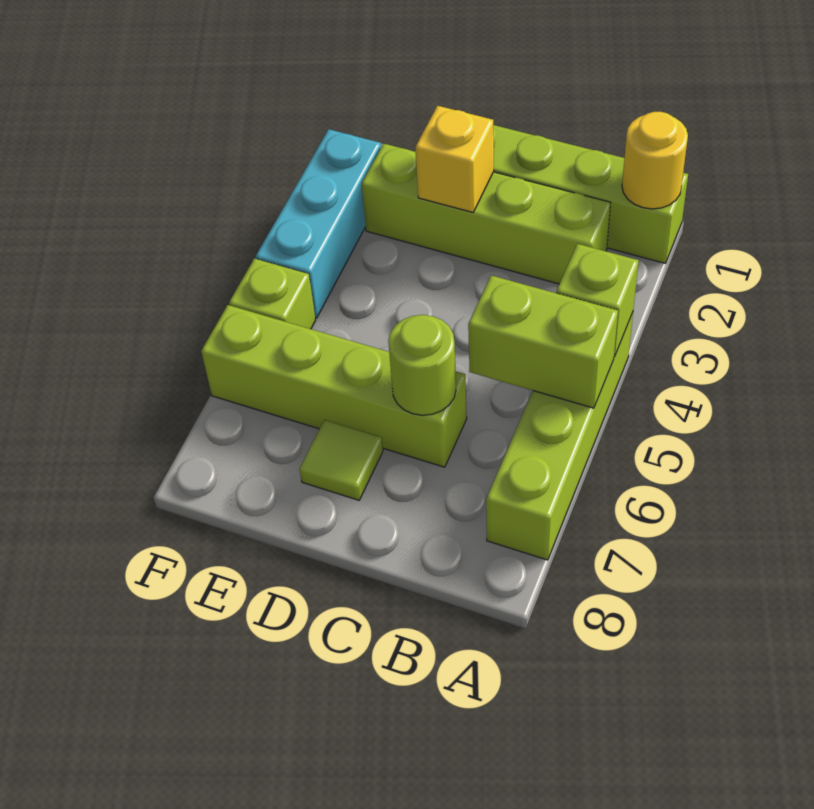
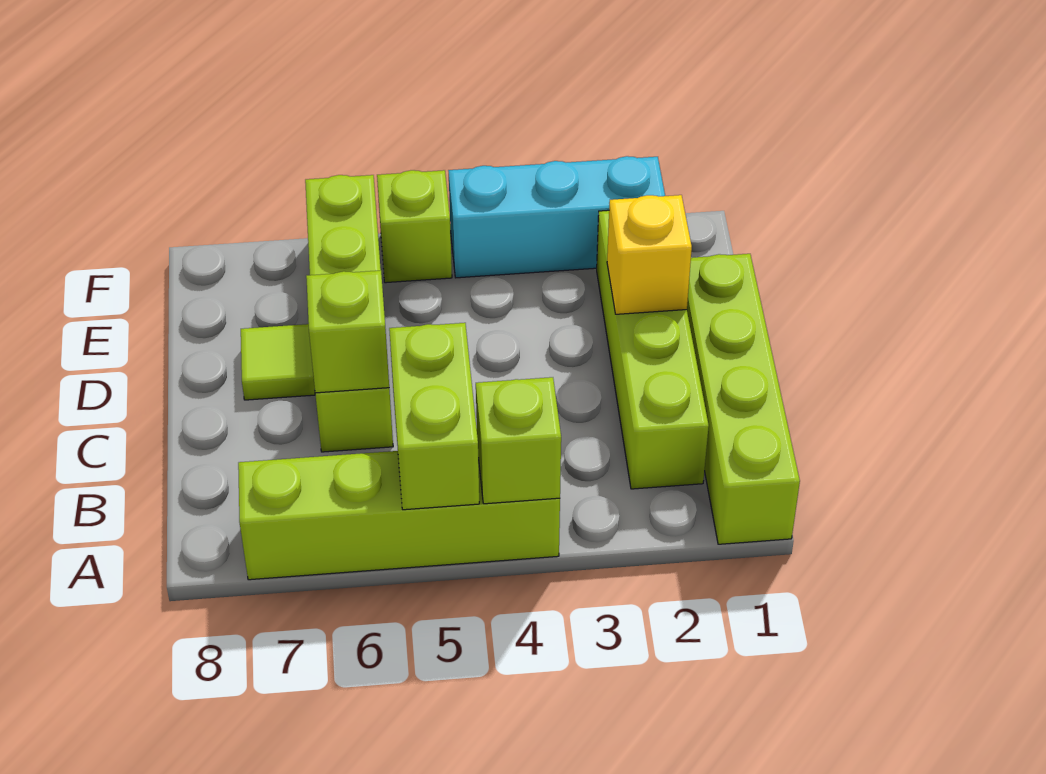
yellow 1x1 round brick [622,112,688,209] -> none
lime 1x1 round brick [388,315,456,415] -> lime 1x1 brick [306,270,389,393]

